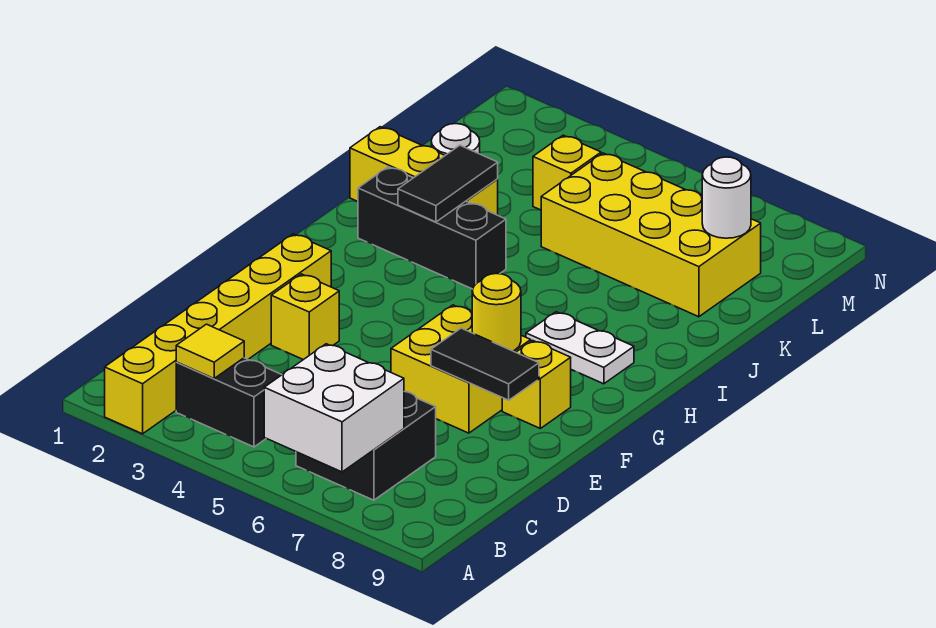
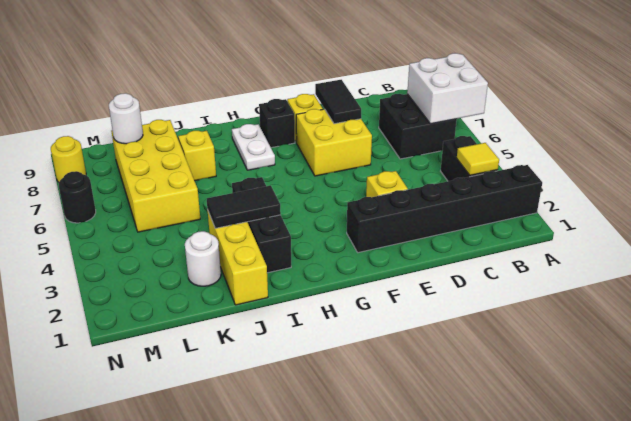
yellow 1x6 brick [105,234,331,434] -> black 1x6 brick [347,165,542,253]
yellow 1x1 round brick [472,274,521,351] -> yellow 1x1 round brick moved to [51,136,86,182]
none -> black 1x1 brick [259,99,295,148]
yellow 1x1 brick [533,135,601,210] -> yellow 1x1 brick moved to [178,131,216,181]
none -> black 1x1 round brick [59,171,96,223]

